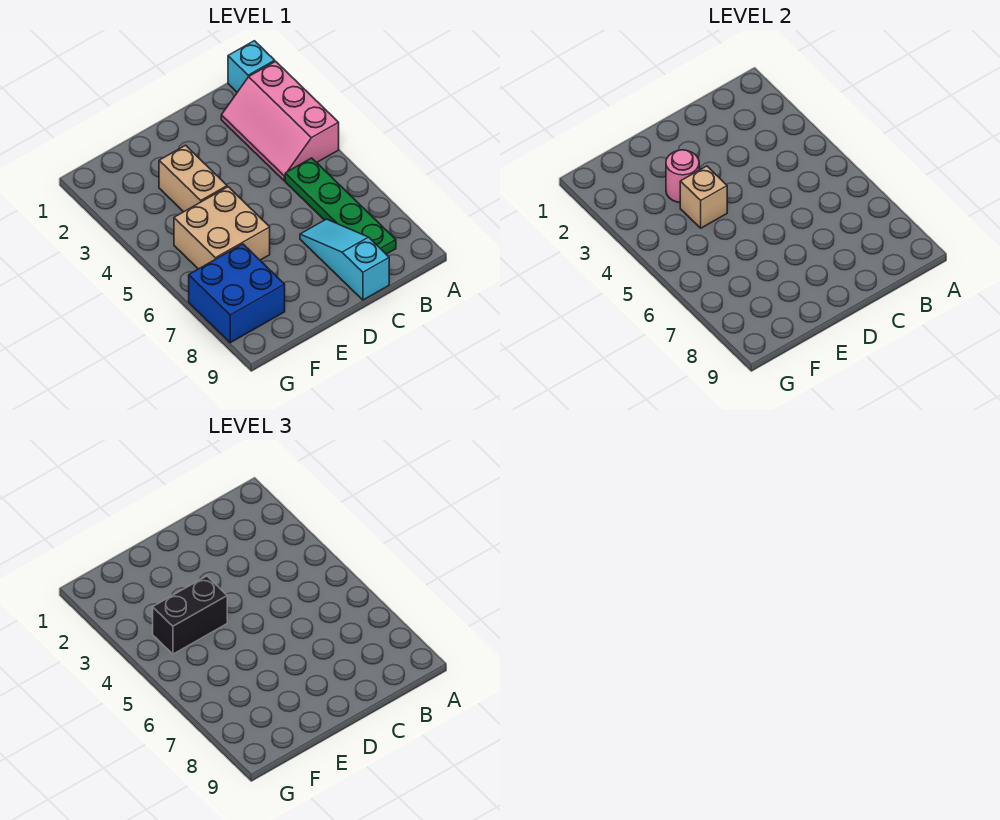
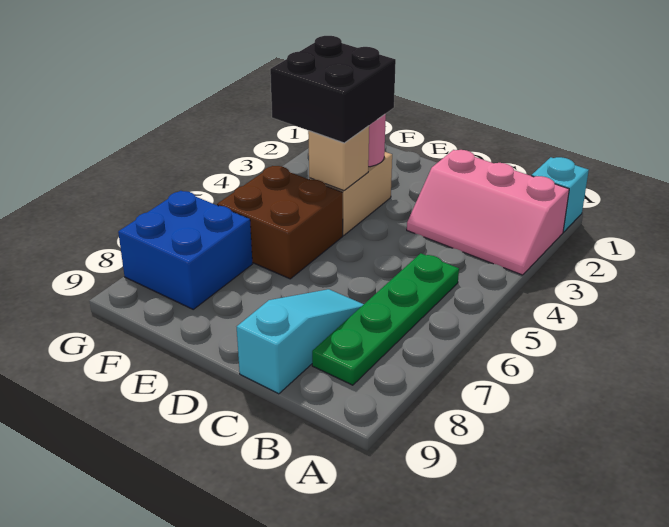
pink 2x3 slope [221,61,339,181] -> pink 2x3 slope turned to [407,150,569,275]
black 1x2 brick [153,576,227,654] -> black 2x2 brick [270,36,396,143]
tan 2x2 brick [174,187,270,269] -> brown 2x2 brick [217,166,343,279]

